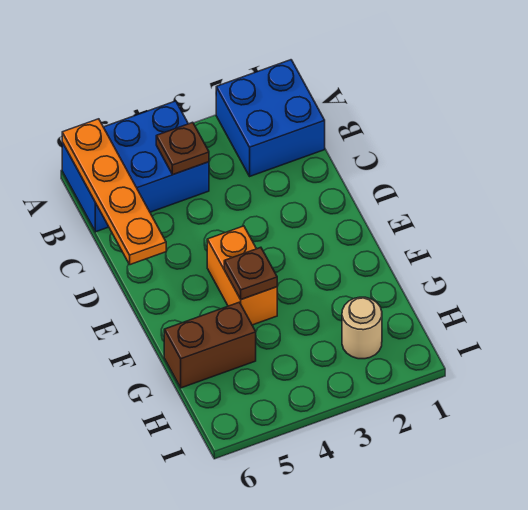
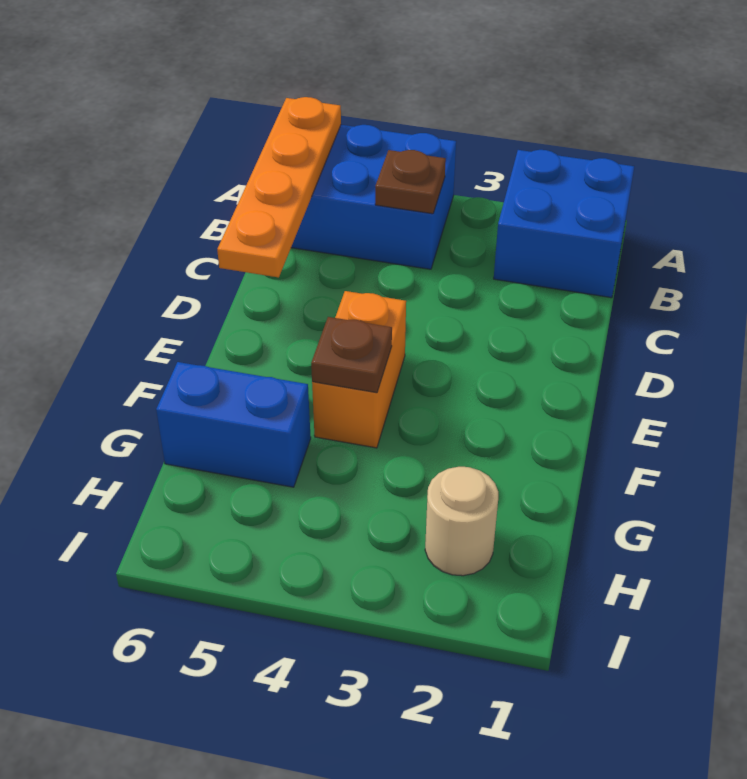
brown 1x2 brick [164,302,256,388] -> blue 1x2 brick [156,362,311,487]

